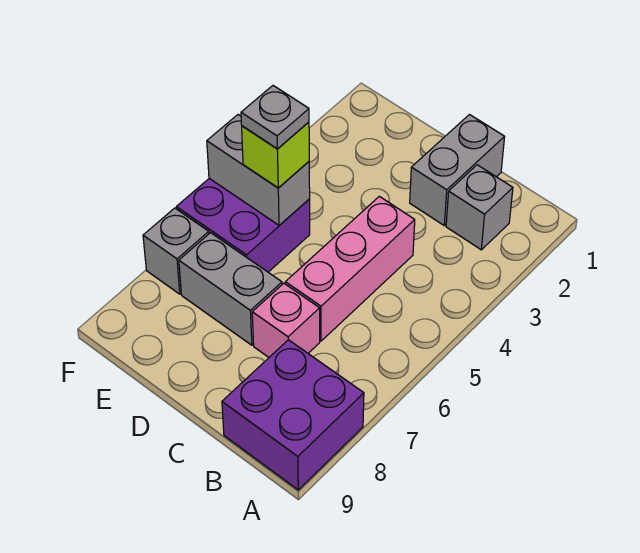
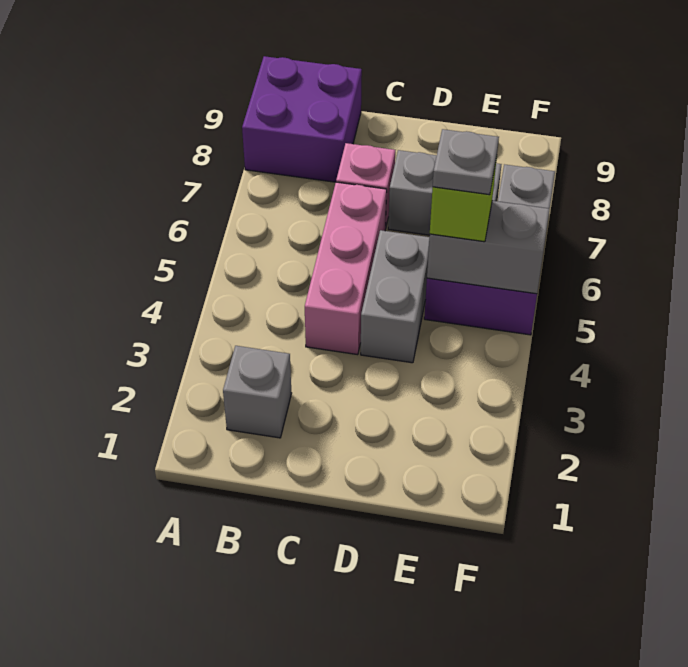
grey 1x2 brick [410,115,505,225] -> grey 1x2 brick moved to [361,230,429,363]

